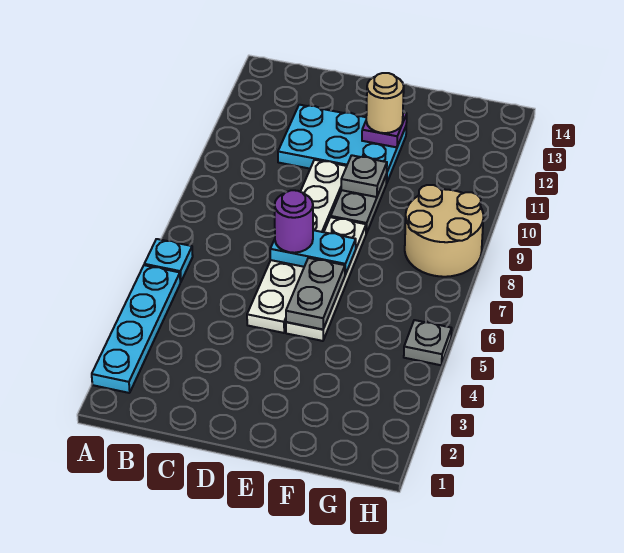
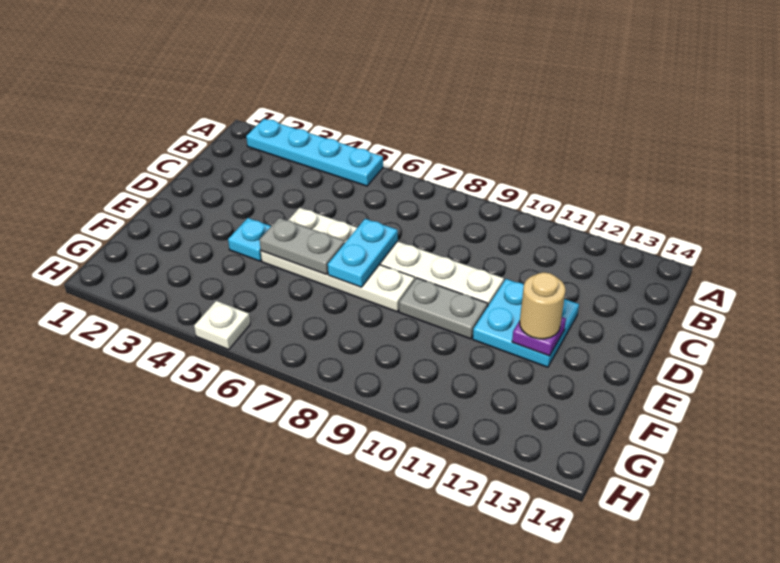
cyan 1x1 plate [144,239,193,282] -> cyan 1x1 plate moved to [228,218,271,261]
cyan 2x3 plate [278,105,406,183] -> cyan 2x2 plate [473,279,579,367]
purple 1x1 round brick [275,190,313,253] -> none
grey 1x1 plate [341,155,387,197] -> none
tan 2x2 round brick [405,185,483,277] -> none
grey 1x1 plate [404,320,452,365] -> white 1x1 plate [194,301,250,350]

